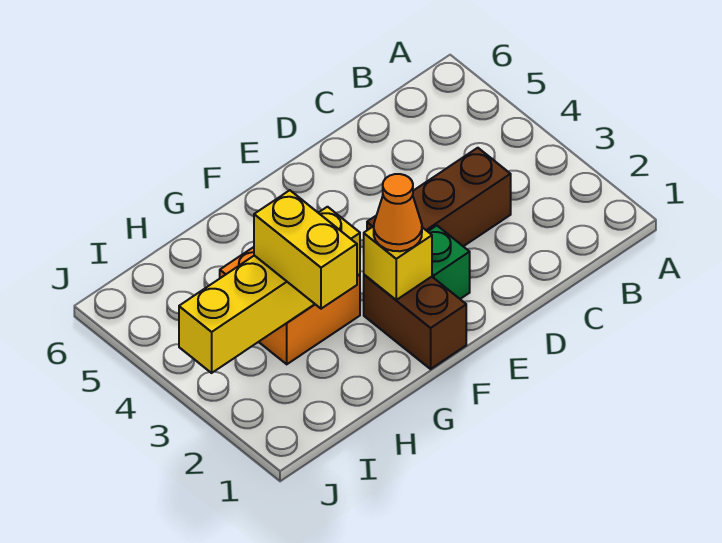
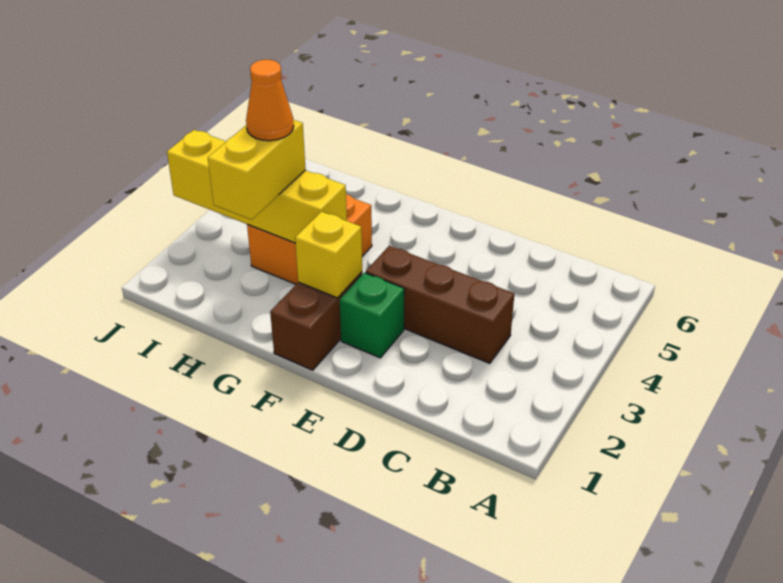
orange 1x1 cone [374,174,422,251] -> orange 1x1 cone moved to [246,60,294,141]

